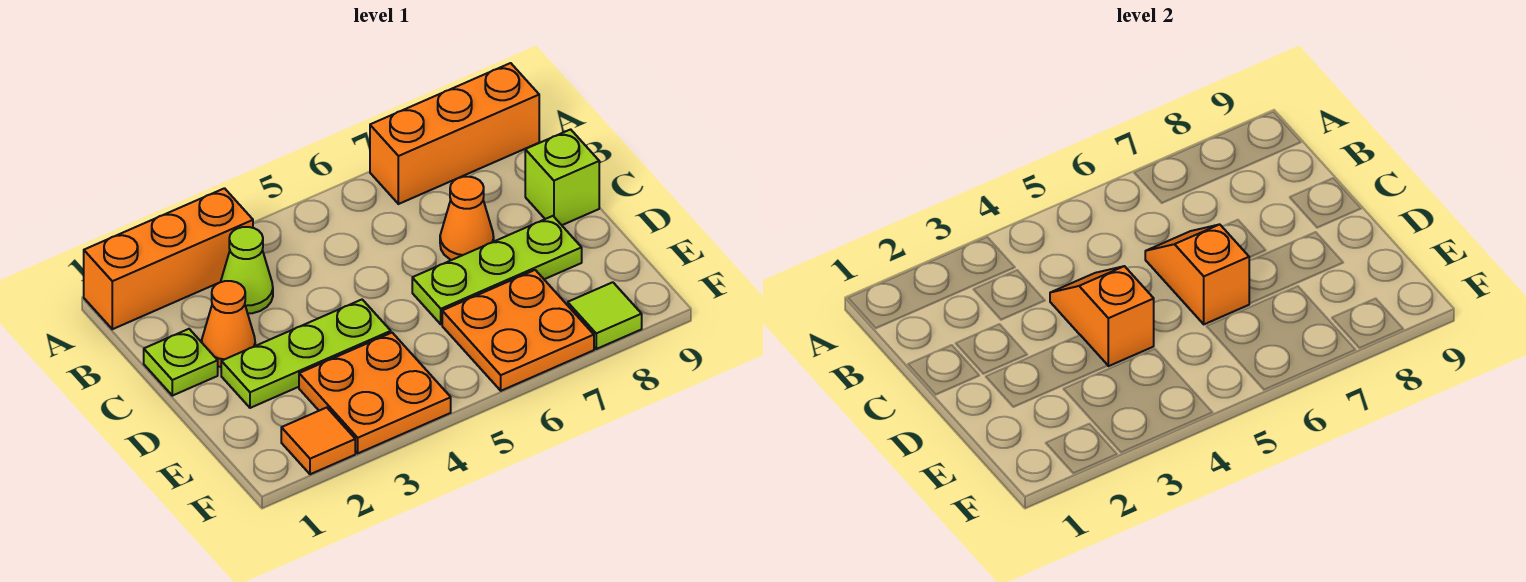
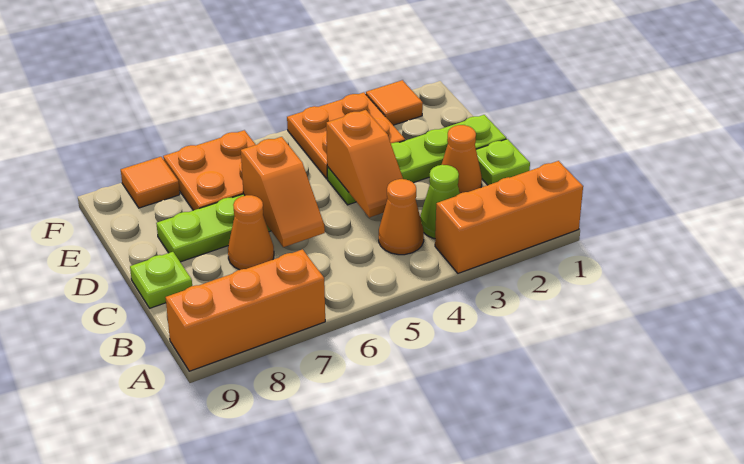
none -> orange 1x1 cone [379,179,424,255]
lime 1x1 brick [525,129,599,225] -> lime 1x1 plate [130,252,192,308]
lime 1x3 plate [221,300,391,408] -> lime 1x4 plate [327,115,506,205]
lime 1x1 tile [568,282,642,349] -> orange 1x1 tile [121,157,180,208]

